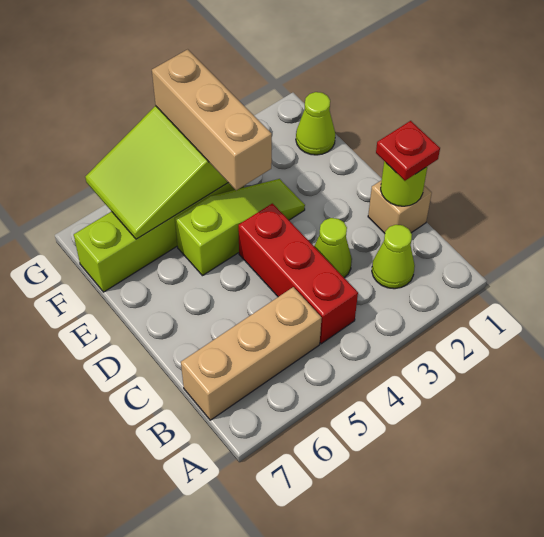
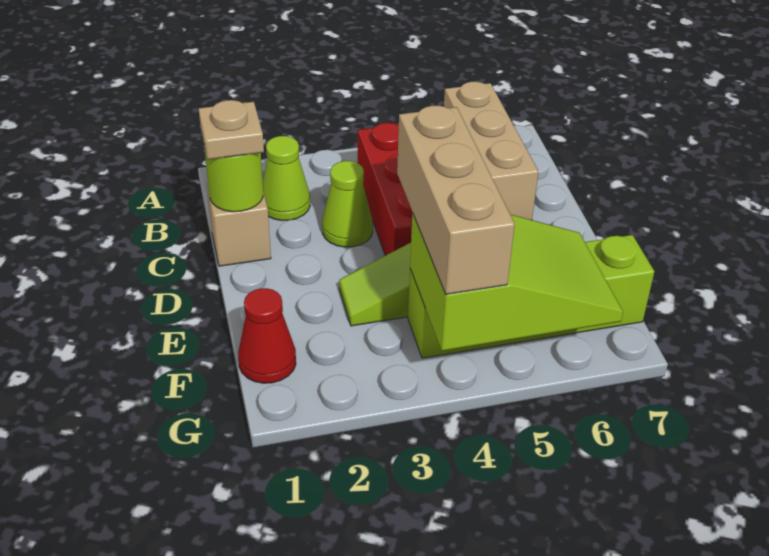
tan 1x3 brick [181,287,322,420] -> tan 1x3 brick turned to [444,82,539,220]
red 1x1 plate [376,121,440,181] -> tan 1x1 plate [199,100,264,160]
lime 1x1 cone [296,92,335,155] -> red 1x1 cone [238,288,296,383]

